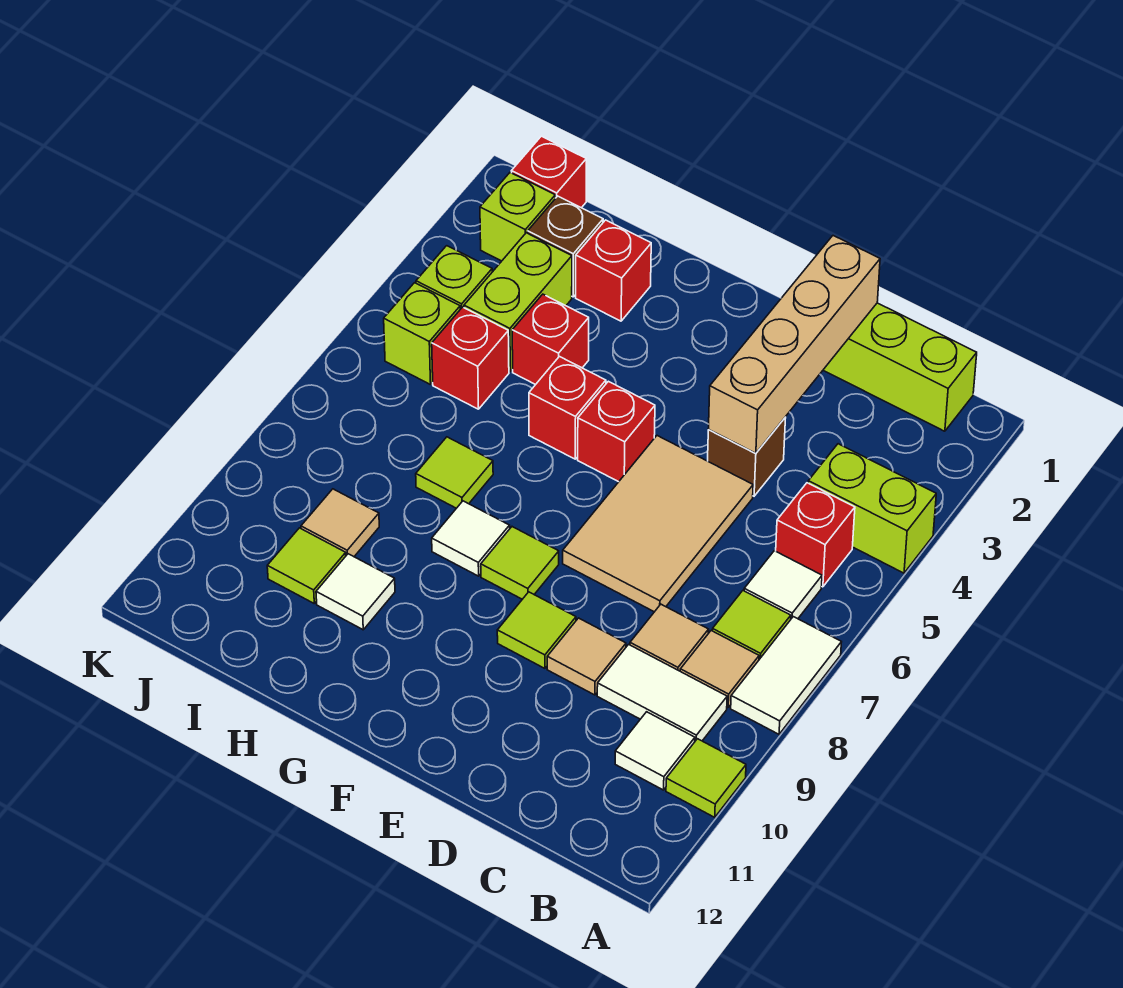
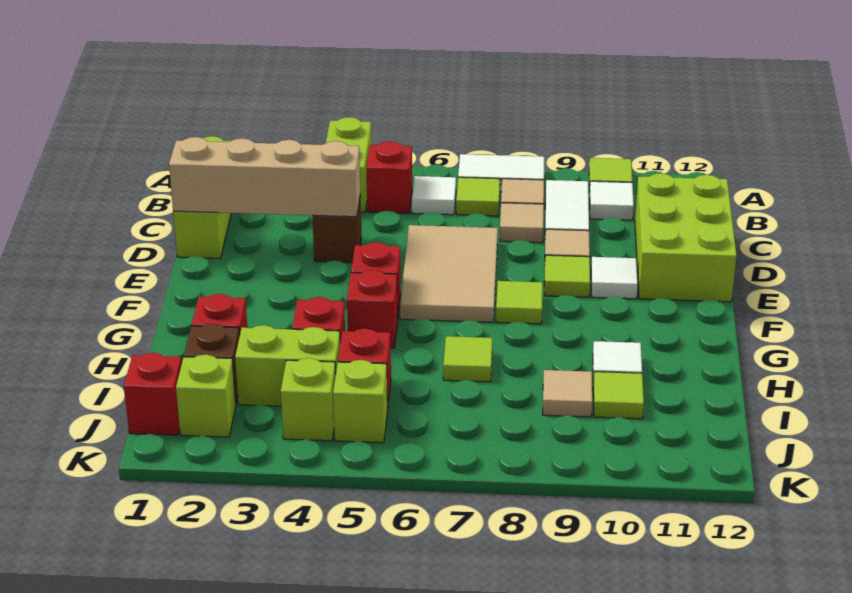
none -> lime 2x3 brick [635,173,737,302]
tan 2x3 tile [563,436,753,612] -> tan 2x3 tile turned to [400,225,498,322]
white 1x1 tile [432,501,510,576] -> white 1x1 tile moved to [591,257,638,299]

